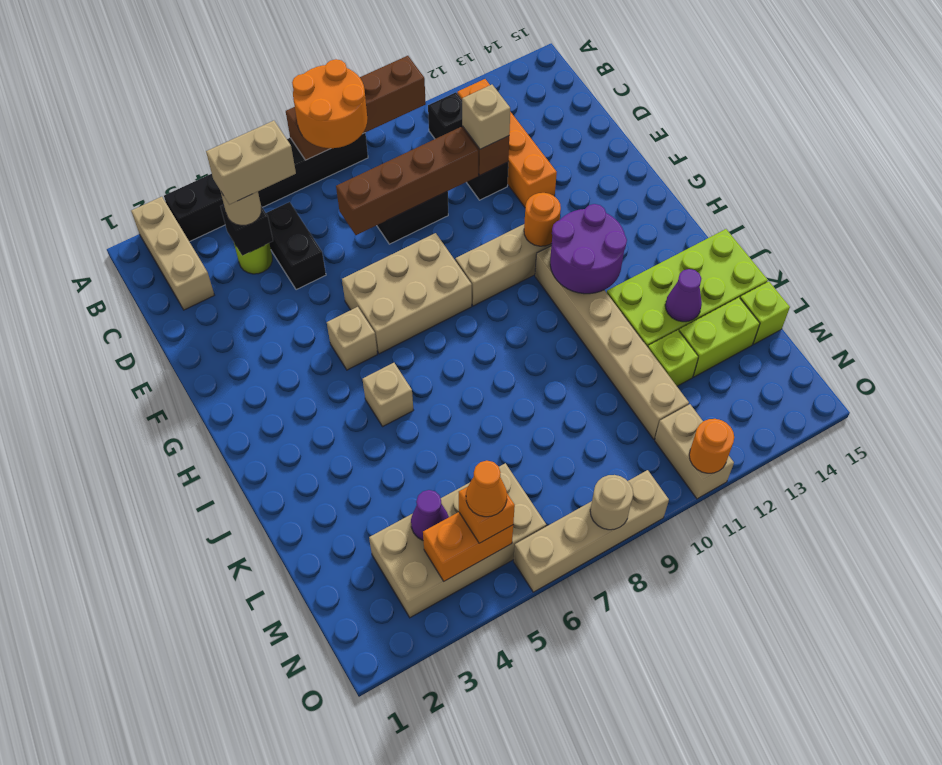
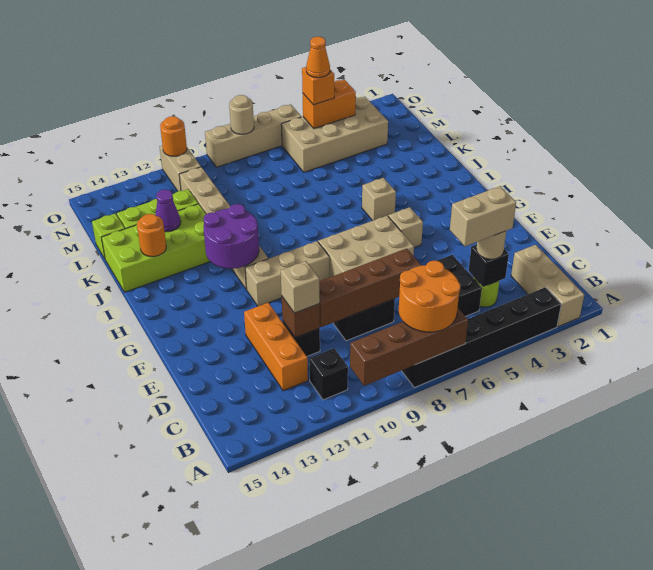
orange 1x4 brick [457,79,557,207] -> orange 1x3 brick [244,303,308,391]
orange 1x1 round brick [524,193,561,246] -> orange 1x1 round brick moved to [137,214,166,257]
purple 1x1 cone [411,490,449,540] -> none

